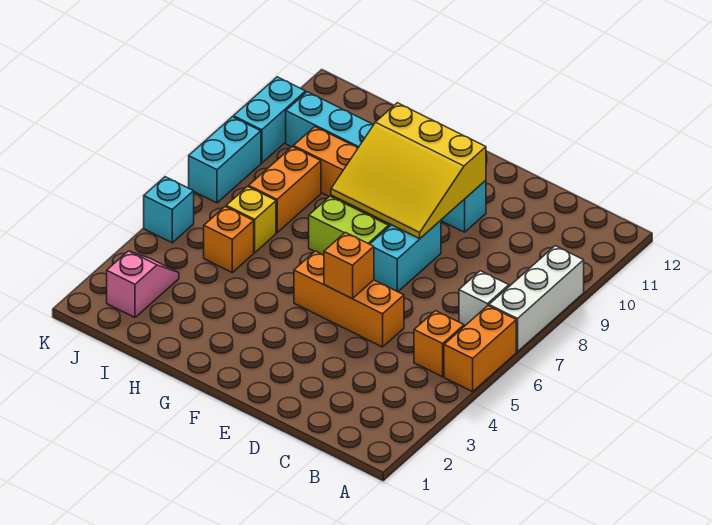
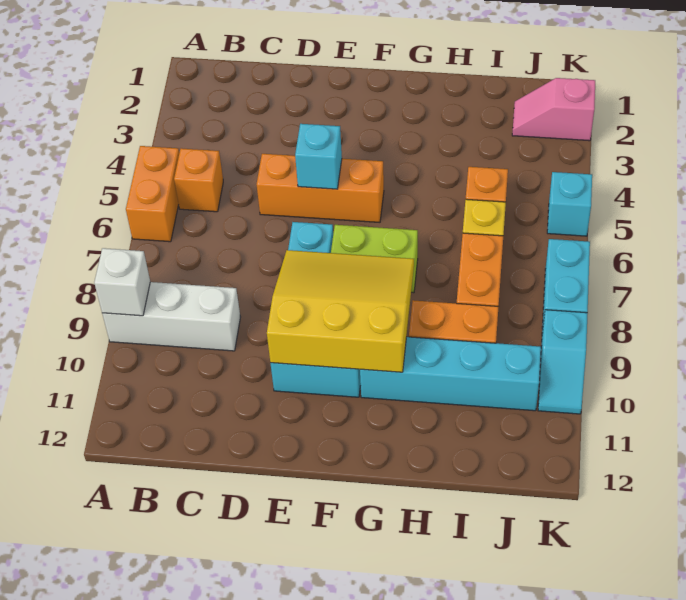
white 1x3 brick [489,246,584,352] -> white 1x3 brick turned to [102,282,240,351]
white 1x1 brick [459,271,509,326] -> white 1x1 brick moved to [94,248,150,316]
orange 1x1 brick [324,232,374,299] -> cyan 1x1 brick [295,124,342,189]
pink 1x2 slope [107,251,179,317] -> pink 1x2 slope turned to [512,78,595,141]
cyan 1x2 brick [233,77,306,163] -> cyan 1x2 slope [538,310,588,414]

